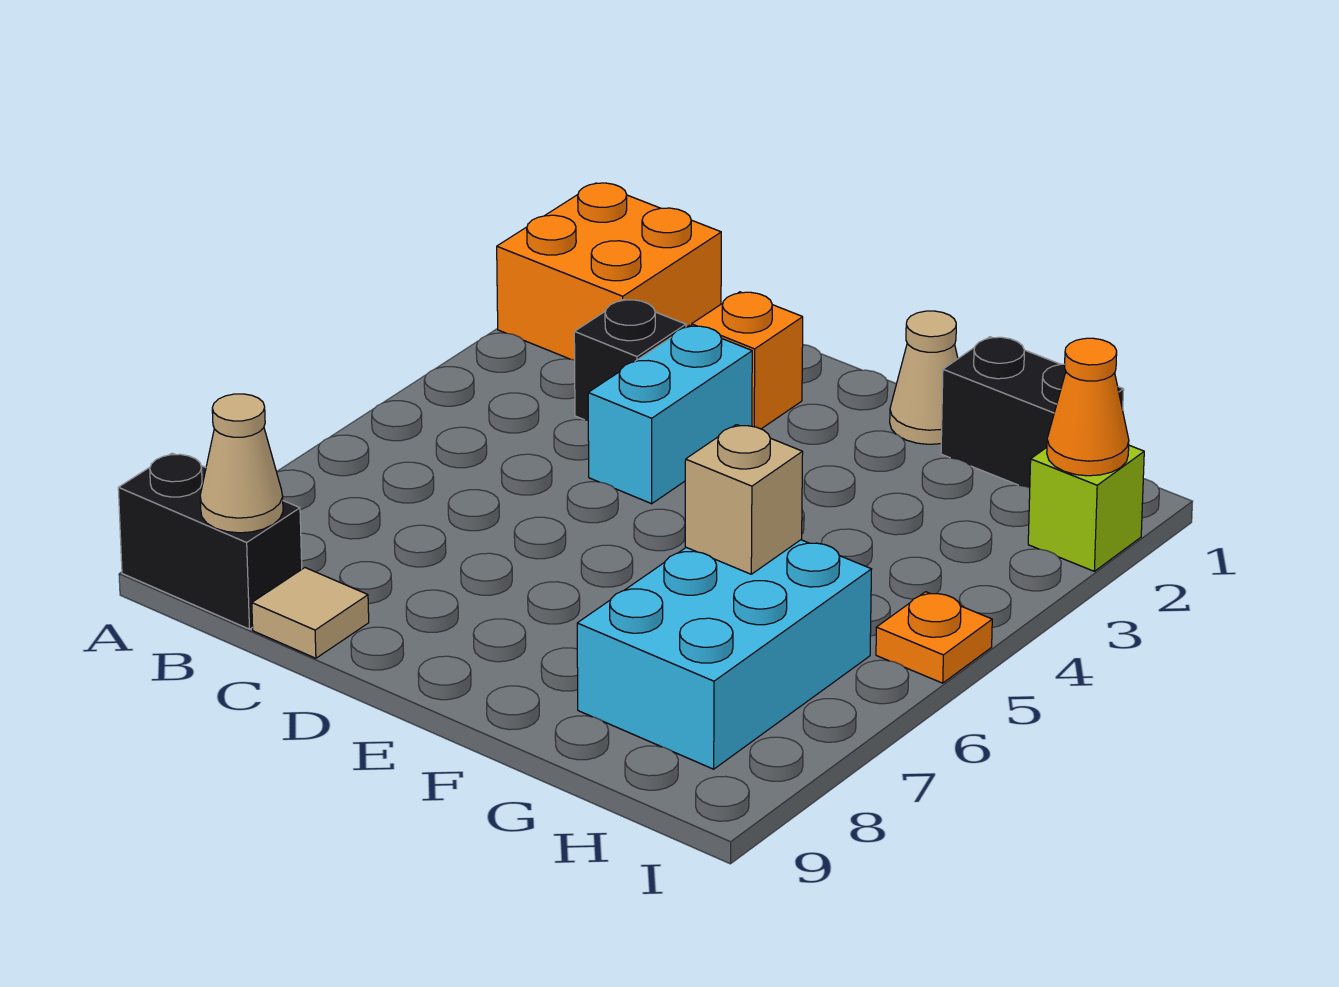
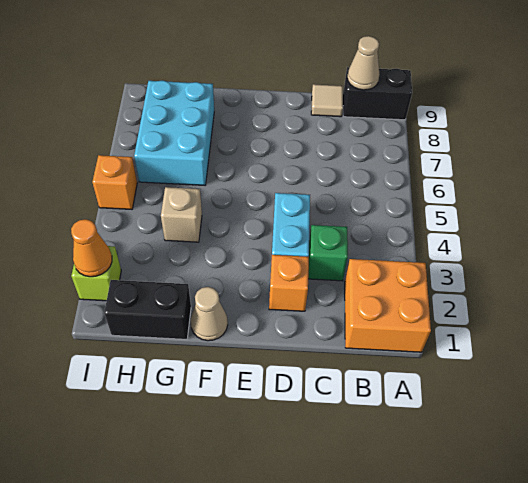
black 1x1 brick [574,299,686,420] -> green 1x1 brick [308,225,348,281]
tan 1x1 brick [685,425,803,574] -> tan 1x1 brick moved to [161,187,202,242]
orange 1x1 plate [876,592,992,683] -> orange 1x1 brick [92,155,137,209]

